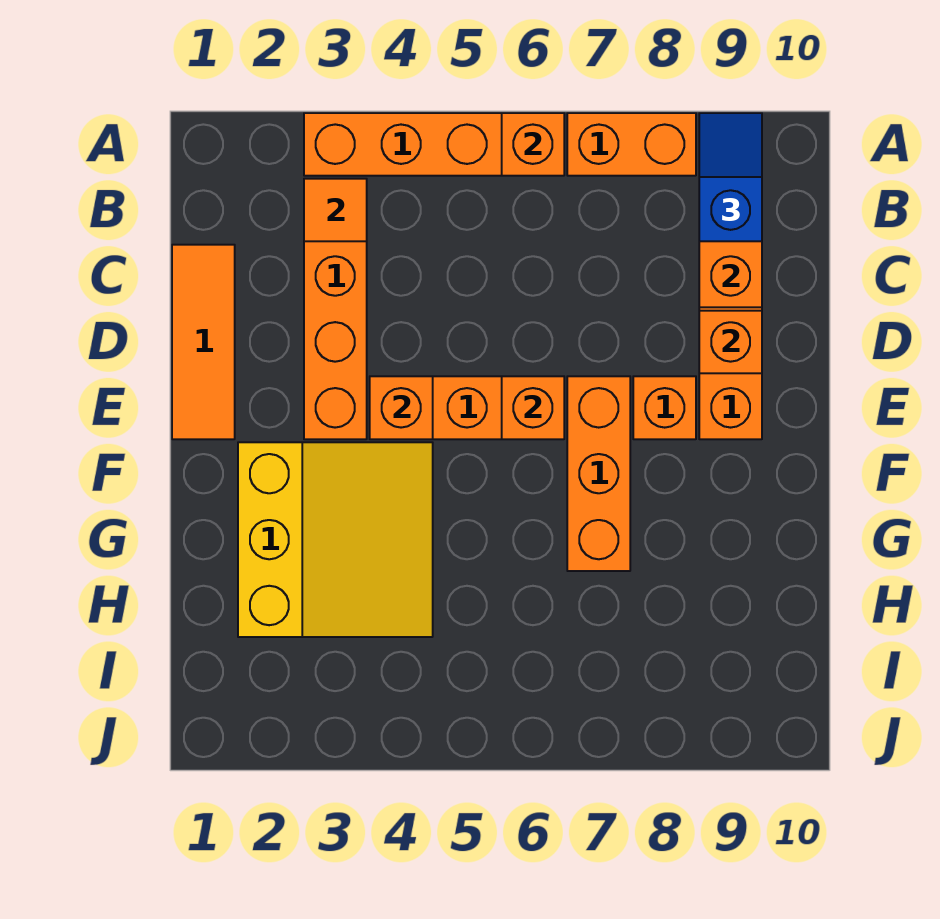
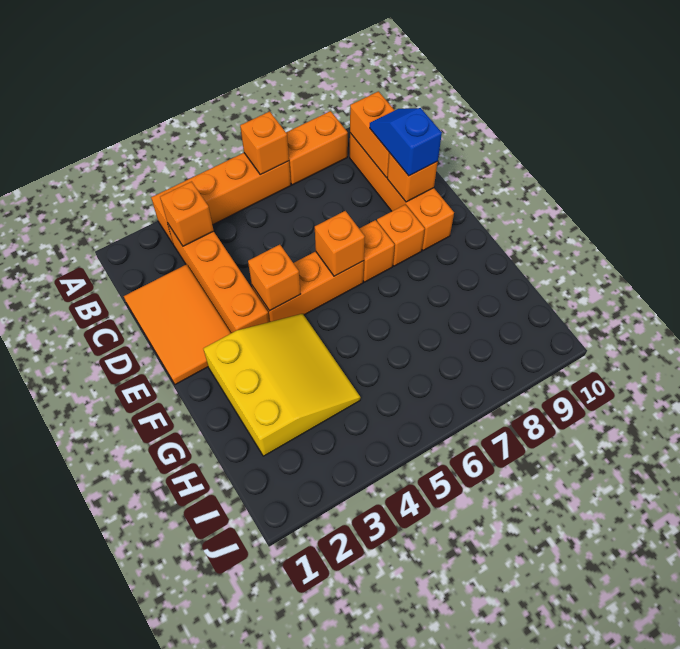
blue 1x2 slope [699,113,762,241] -> blue 1x2 slope moved to [370,108,442,176]
orange 1x1 tile [304,179,367,241] -> orange 1x1 brick [160,182,214,246]
orange 1x3 tile [172,245,235,439] -> orange 2x3 tile [124,264,231,385]
orange 1x3 brick [567,376,630,571] -> orange 1x1 brick [359,220,394,282]

